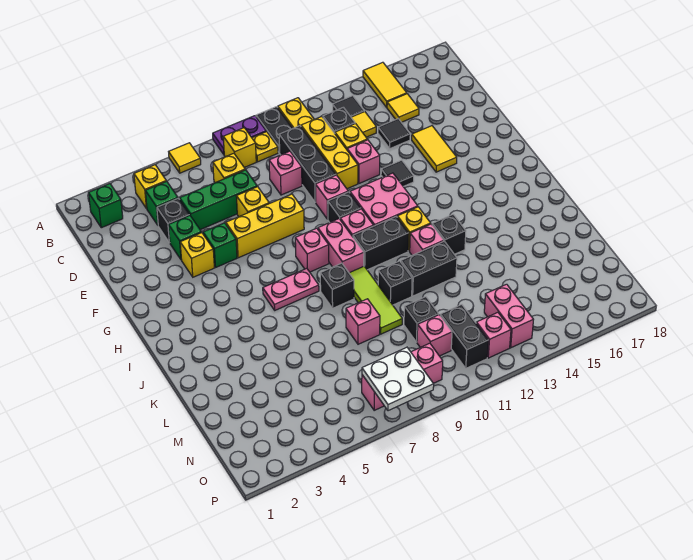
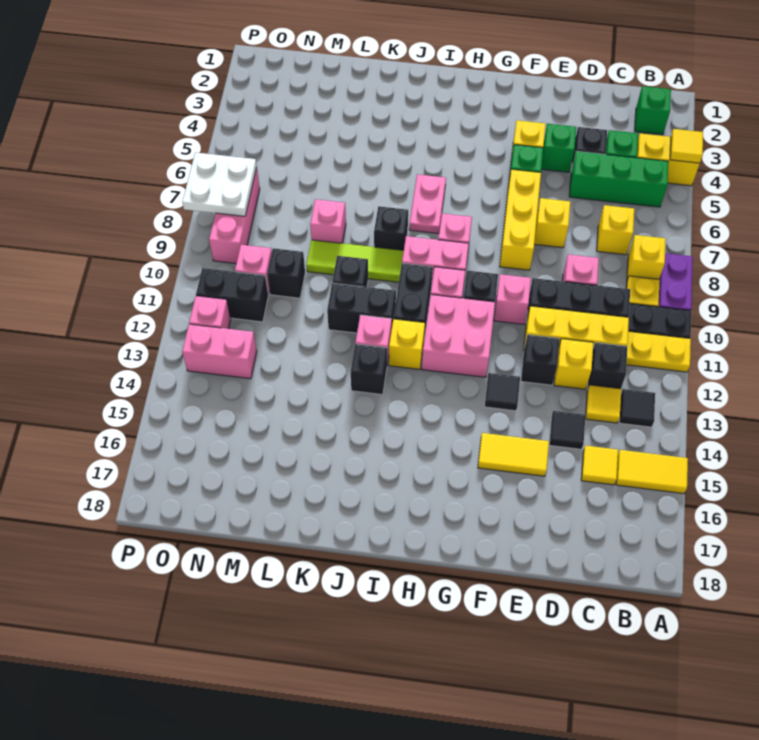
yellow 1x1 tile [169,143,201,173] -> yellow 1x1 tile moved to [670,129,703,163]
yellow 1x1 brick [134,165,166,209] -> yellow 1x2 brick [637,134,700,186]
green 1x3 brick [180,170,257,230] -> green 1x3 brick turned to [569,151,668,207]
pink 1x1 brick [347,140,380,183] -> black 1x1 brick [521,335,559,385]
black 1x2 brick [401,241,457,296] -> black 1x2 brick turned to [327,283,396,333]

